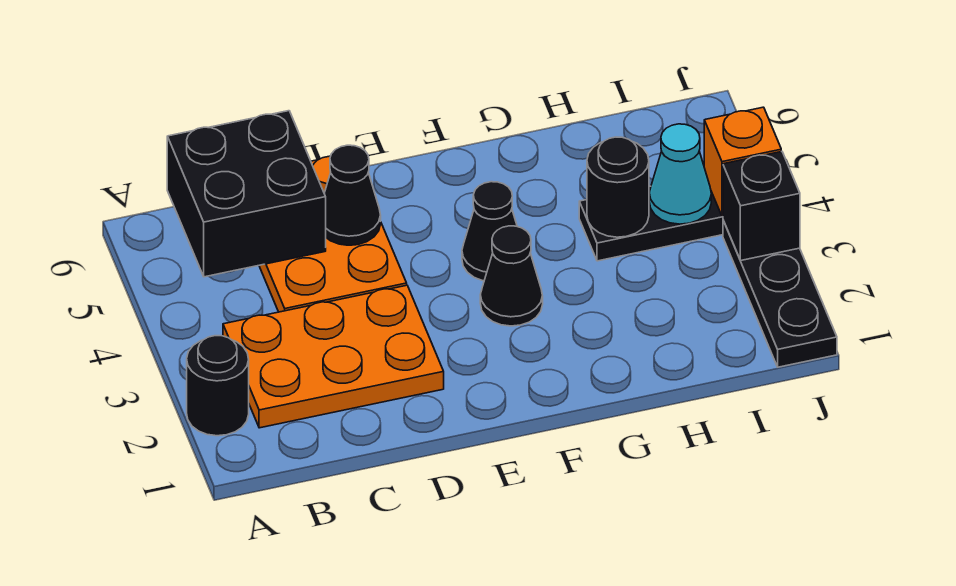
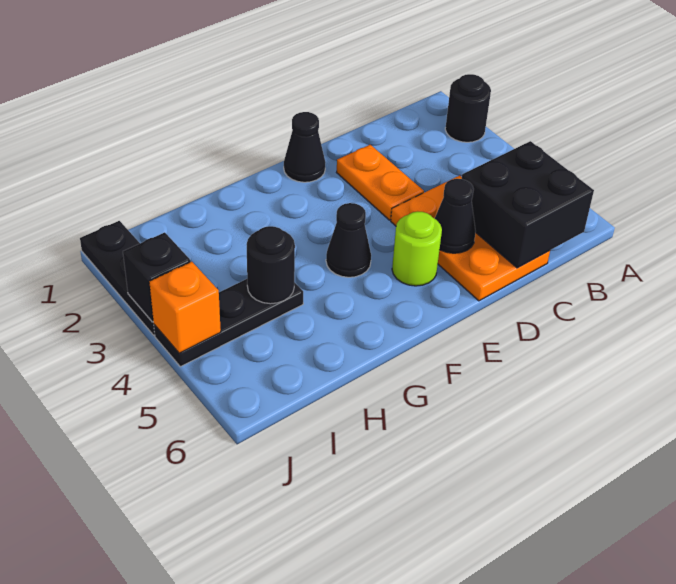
orange 2x3 plate [223,285,444,428] -> orange 1x2 plate [337,145,424,220]
none -> lime 1x1 round brick [392,211,442,286]
black 1x1 cone [480,226,543,326] -> black 1x1 cone moved to [284,112,326,182]
cyan 1x1 cone [649,124,711,224] -> none

